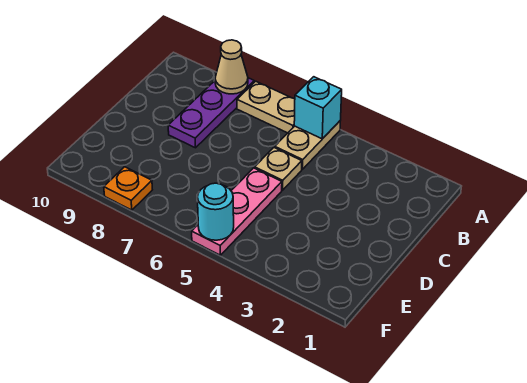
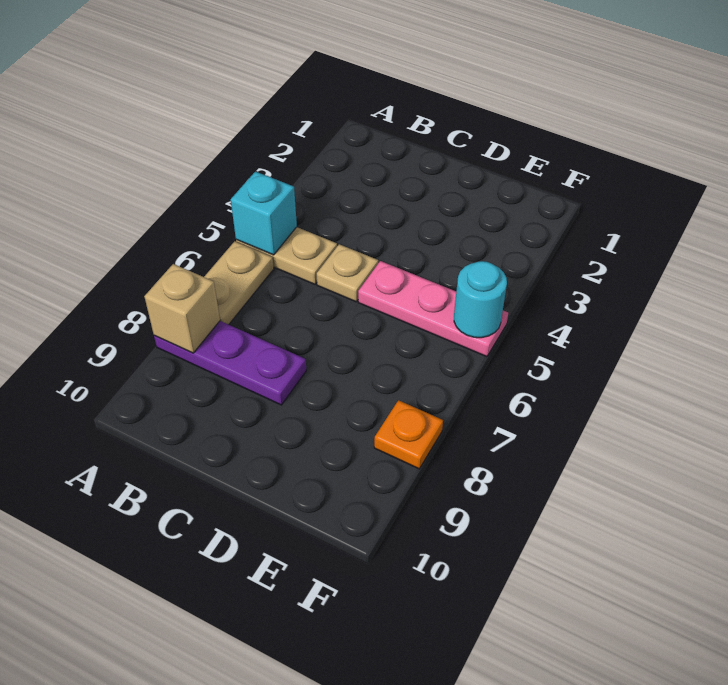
tan 1x1 cone [215,40,248,94] -> tan 1x1 brick [144,264,220,353]

